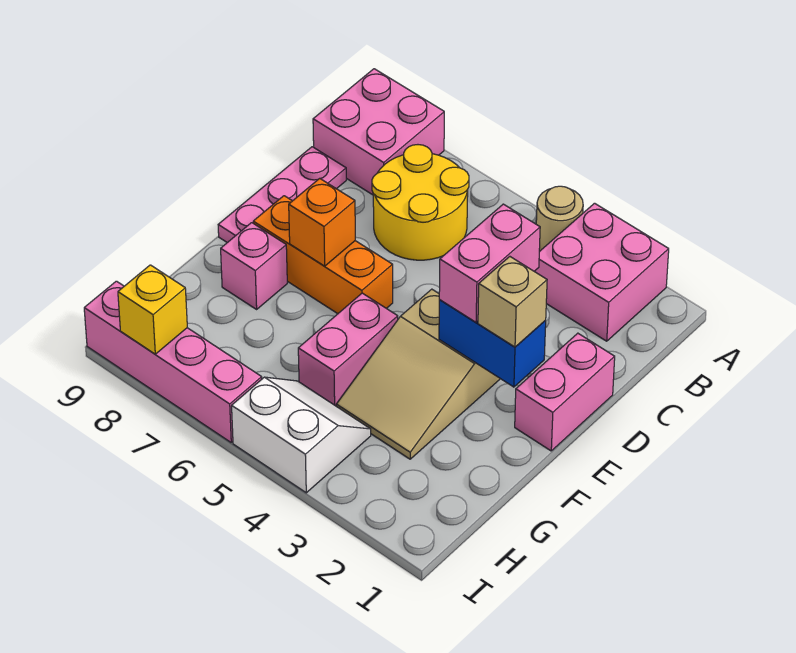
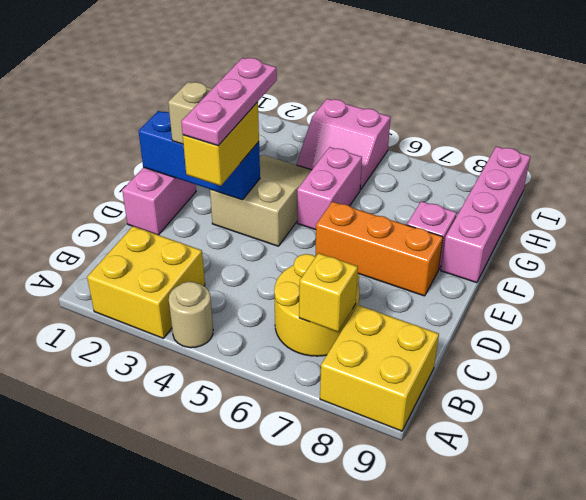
pink 2x2 brick [534,203,669,341] -> yellow 2x2 brick [87,226,205,338]
pink 2x2 brick [313,69,444,195] -> yellow 2x2 brick [320,305,439,431]
pink 1x3 plate [218,147,346,243] -> pink 1x3 plate moved to [181,58,277,146]
pink 1x2 brick [439,204,540,322] -> yellow 1x2 brick [183,102,259,186]
blue 1x2 brick [439,300,546,387] -> blue 1x3 brick [139,111,260,200]
orange 1x1 brick [289,178,355,266] -> none
white 2x2 slope [232,377,371,493] -> pink 2x2 slope [297,99,391,190]
pink 1x4 brick [84,281,262,442] -> pink 1x4 brick turned to [441,146,531,283]
yellow 1x1 brick [118,265,187,354] -> yellow 1x1 brick moved to [299,253,358,332]

